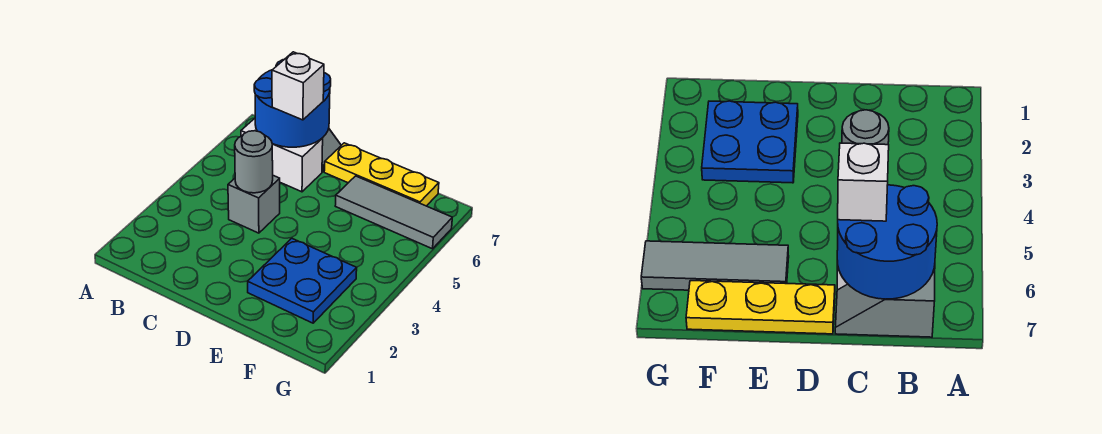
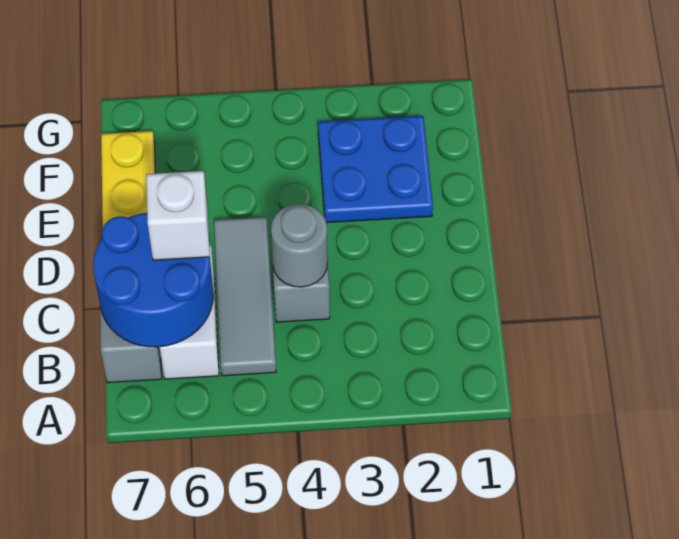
grey 1x3 tile [335,176,452,249] -> grey 1x3 tile moved to [214,217,276,376]

